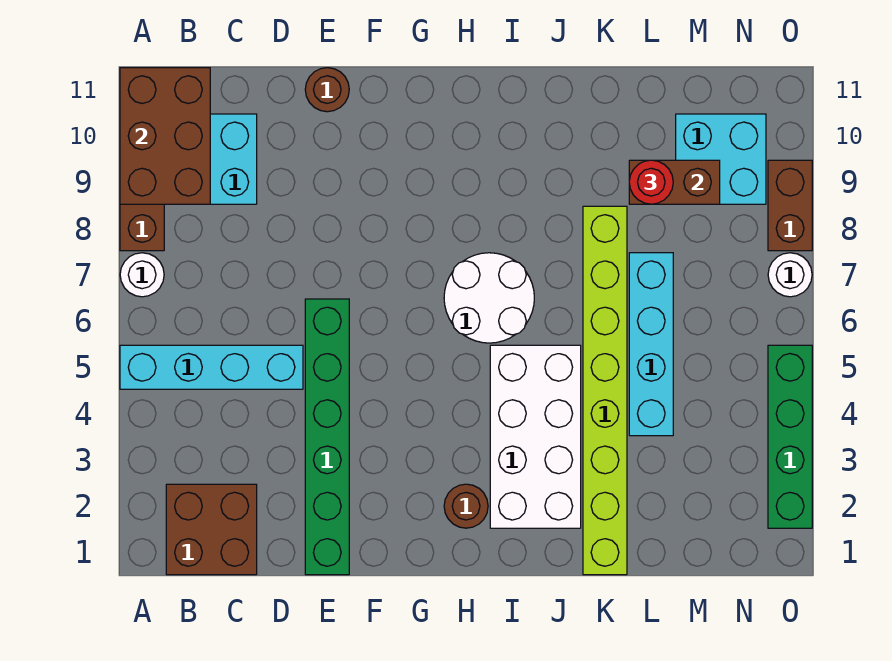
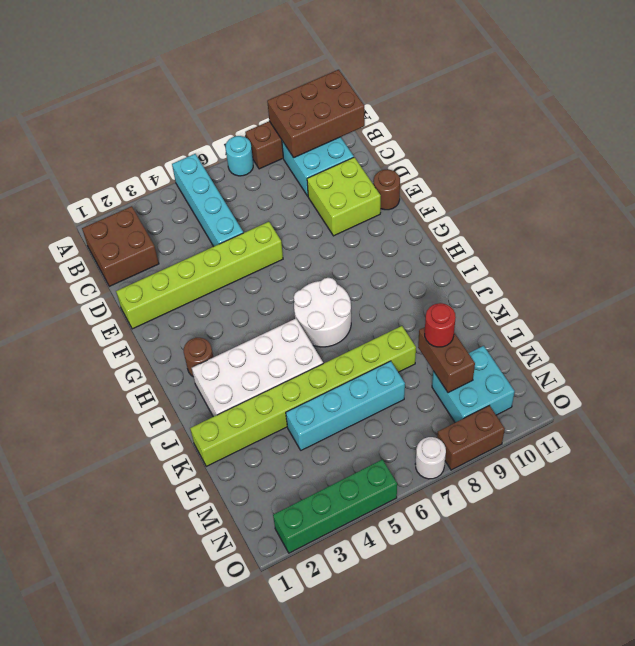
white 1x1 round brick [120,253,164,297] -> cyan 1x1 round brick [226,136,253,176]
none -> lime 2x2 brick [307,157,381,236]
green 1x6 brick [305,299,349,575] -> lime 1x6 brick [116,222,283,329]

